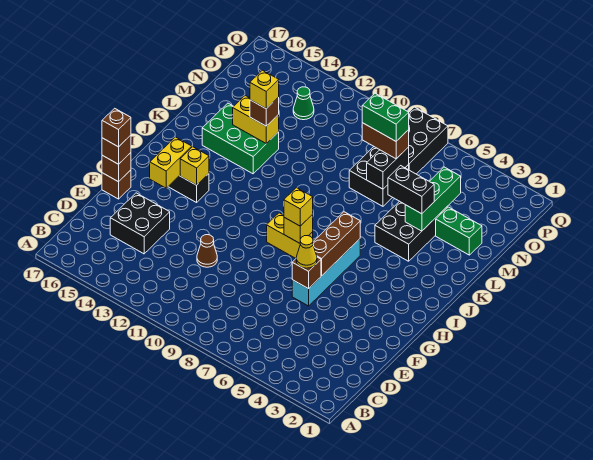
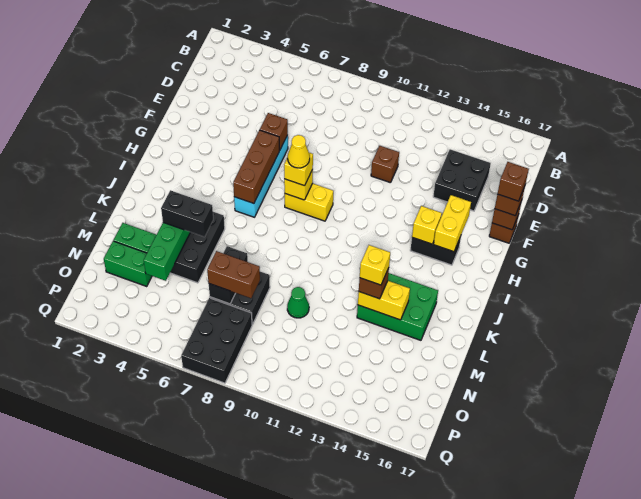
brown 1x1 cone [197,235,217,267] -> brown 1x1 brick [371,146,399,183]
yellow 1x1 cone [296,236,317,268] -> yellow 1x1 cone moved to [288,135,310,168]
green 1x2 brick [362,93,409,141] -> green 1x2 brick moved to [104,241,152,286]
green 1x1 cone [293,87,314,120] -> green 1x1 cone moved to [287,287,309,318]

